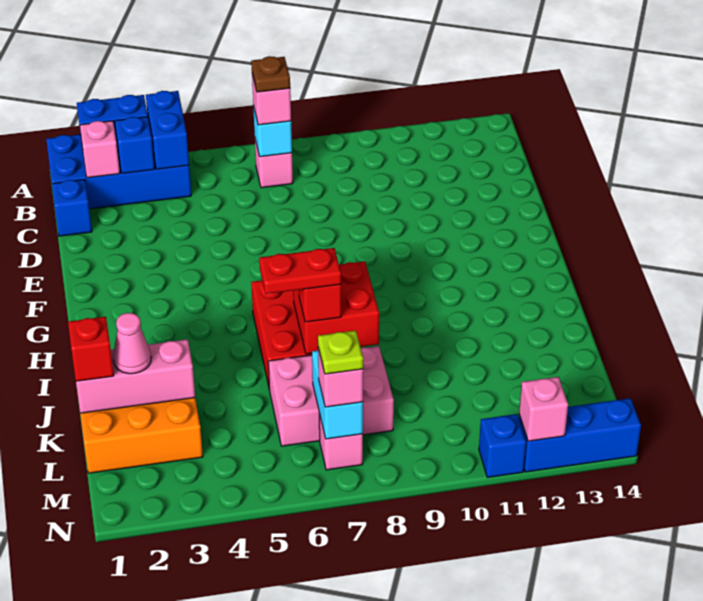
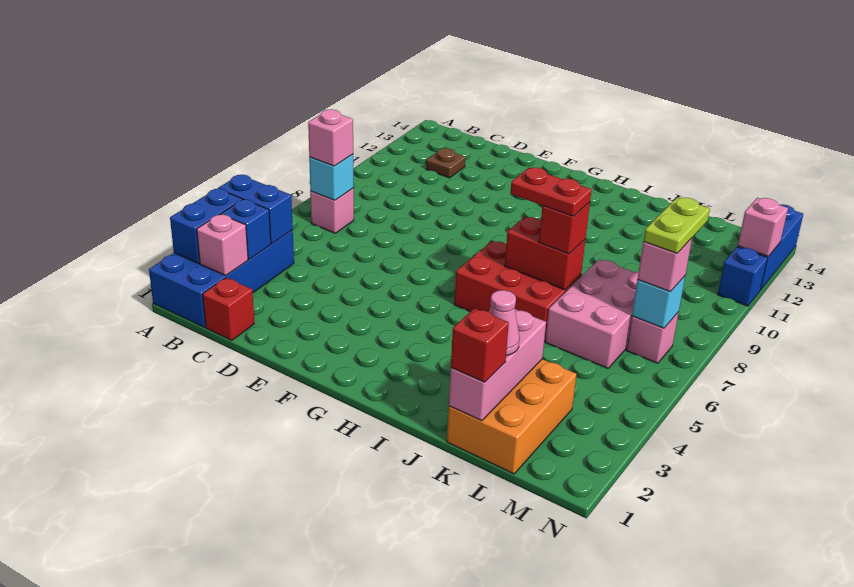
brown 1x1 plate [251,56,290,92] -> brown 1x1 plate moved to [426,148,465,178]
blue 1x1 brick [52,179,92,236] -> red 1x1 brick [203,278,254,340]
red 2x2 brick [293,261,379,354] -> red 1x2 brick [505,217,585,290]
red 1x2 plate [259,248,341,294] -> red 1x2 plate turned to [510,168,592,216]
cyan 1x2 brick [312,351,363,439] -> cyan 1x1 brick [632,276,685,328]
lime 1x1 plate [318,330,363,374] -> lime 1x2 plate [643,197,710,253]

